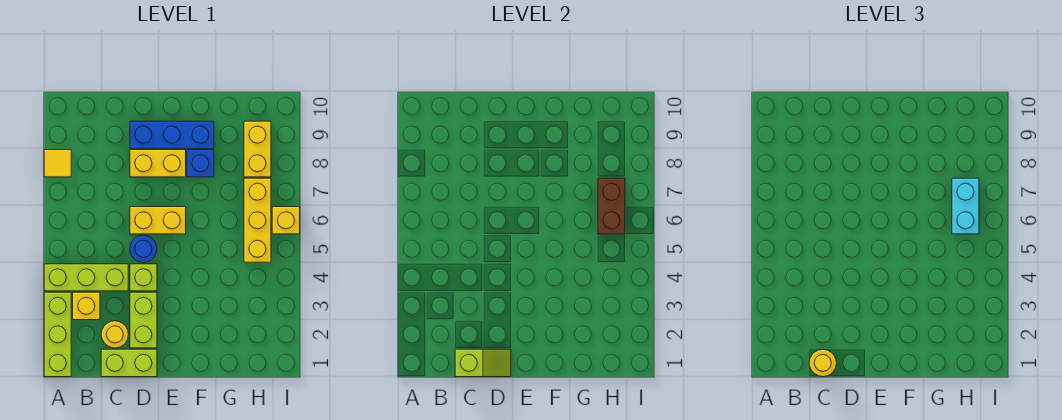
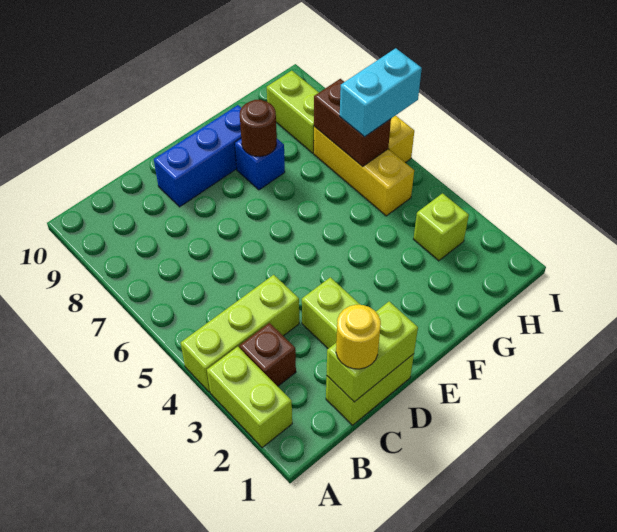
lime 1x3 brick [44,292,71,377] -> lime 1x2 brick [207,347,292,448]
yellow 1x1 tile [44,150,71,177] -> none
yellow 1x1 brick [73,292,100,320] -> brown 1x1 brick [239,323,296,386]
lime 1x2 slope [455,349,511,377] -> lime 1x2 brick [327,302,418,402]
yellow 1x1 round brick [101,321,128,348] -> none
lime 1x1 brick [130,264,157,291] -> lime 1x1 brick moved to [414,193,469,261]
blue 1x1 round brick [130,235,157,262] -> none
yellow 1x2 brick [130,207,186,234] -> none
yellow 1x2 brick [130,150,186,177] -> none
none -> brown 1x1 round brick [240,100,277,157]
cyan 1x2 brick [952,178,979,234] -> cyan 1x2 brick turned to [340,48,422,137]
yellow 1x2 brick [244,121,271,177] -> lime 1x2 brick [267,71,319,153]

